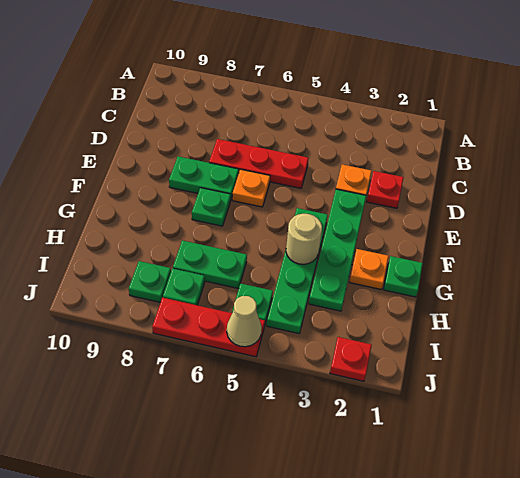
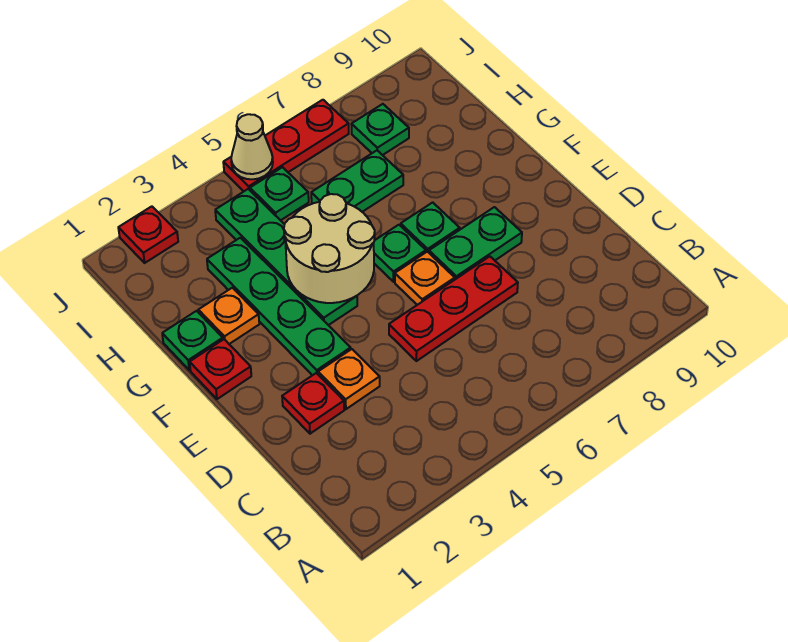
none -> red 1x1 plate [190,339,251,399]
tan 1x1 round brick [286,213,322,264] -> tan 2x2 round brick [284,194,375,303]
green 1x1 plate [163,268,205,305] -> green 1x1 plate moved to [374,225,426,282]

